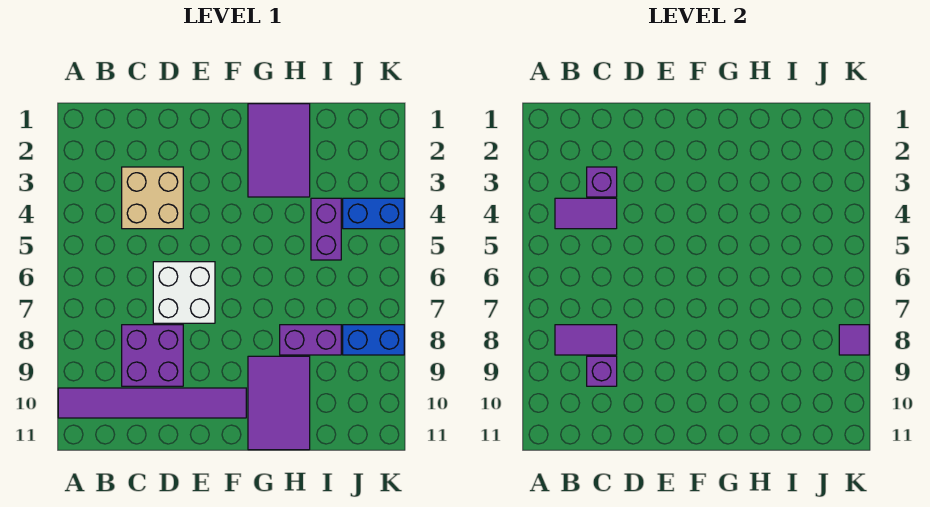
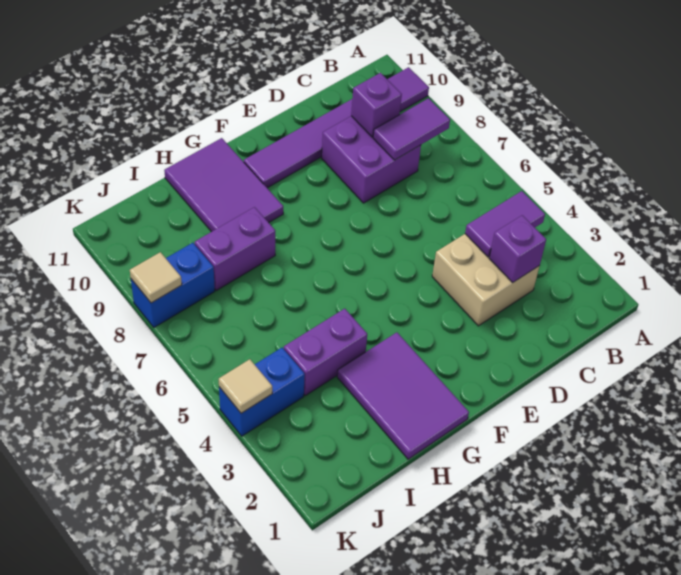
white 2x2 brick [153,262,215,323] -> none
purple 1x2 brick [311,198,341,260] -> purple 1x2 brick turned to [284,309,367,395]
none -> tan 1x1 tile [219,359,272,413]
purple 1x1 tile [839,325,869,355] -> tan 1x1 tile [130,252,182,303]

